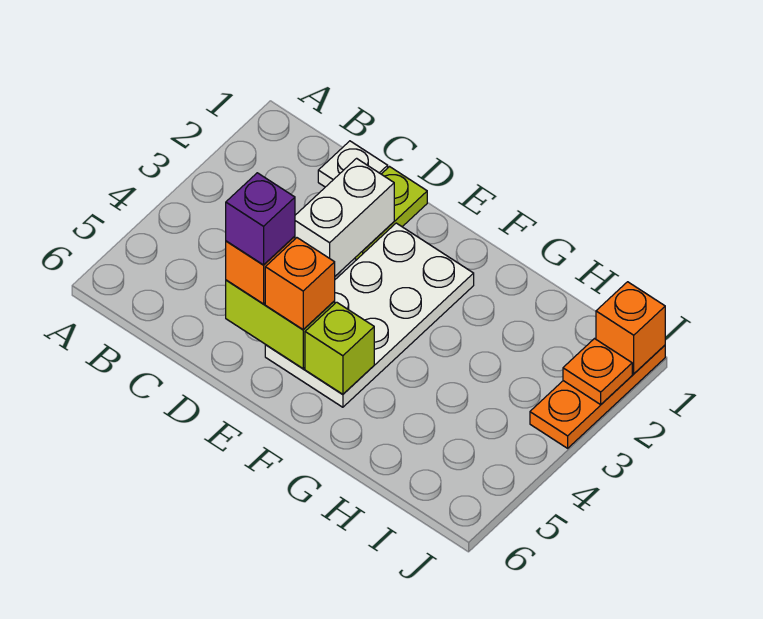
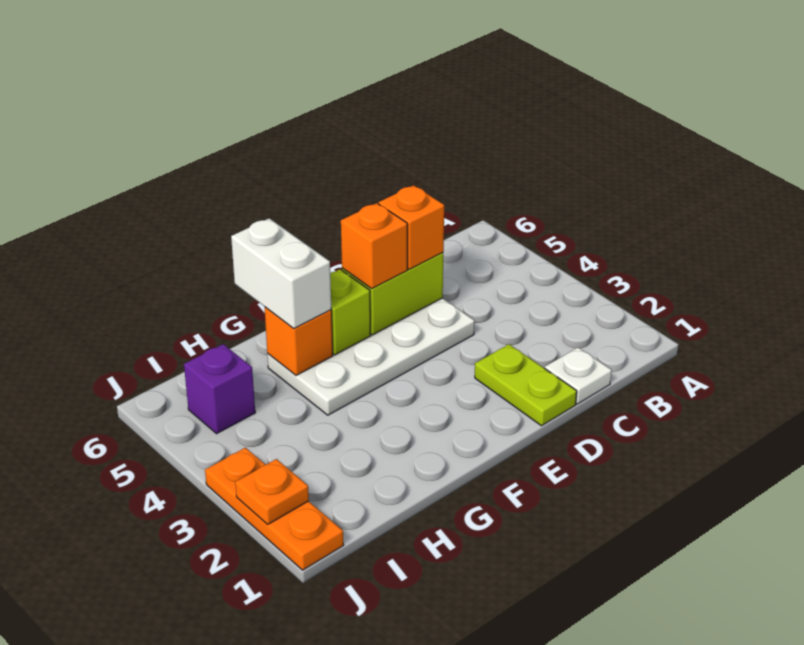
white 1x2 brick [295,158,394,276] -> white 1x2 brick moved to [231,218,331,329]
purple 1x1 brick [226,173,295,265] -> purple 1x1 brick moved to [184,344,255,434]
white 2x4 plate [265,223,474,407] -> white 2x4 plate turned to [267,298,475,415]
orange 1x1 brick [596,282,665,374] -> orange 1x1 brick moved to [265,307,333,375]

